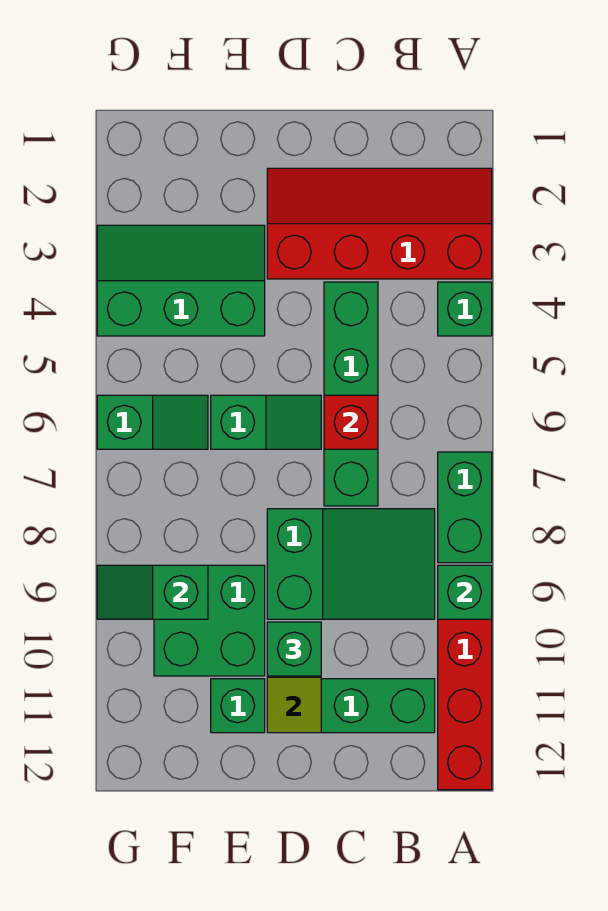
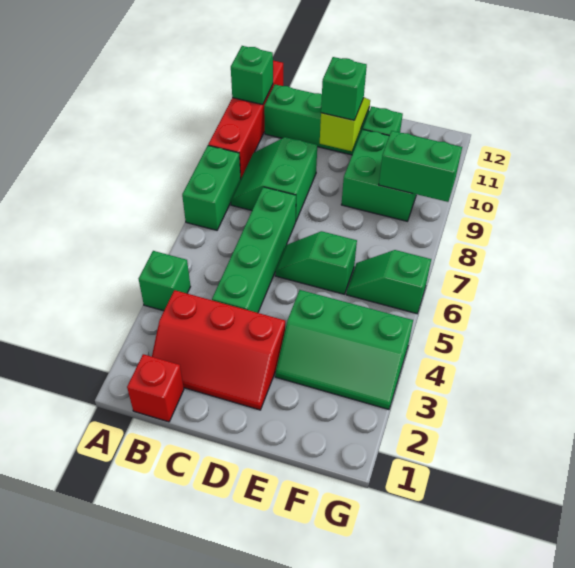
red 2x4 slope [267,168,492,279] -> red 2x3 slope [152,290,285,410]
green 1x1 brick [438,565,492,619] -> green 1x1 brick moved to [231,46,273,105]
green 2x3 slope [267,509,435,619] -> green 2x2 slope [231,137,317,221]
red 1x1 brick [324,395,378,449] -> red 1x1 brick moved to [127,354,184,422]
green 1x2 slope [97,565,208,619] -> green 1x2 brick [379,131,462,202]

